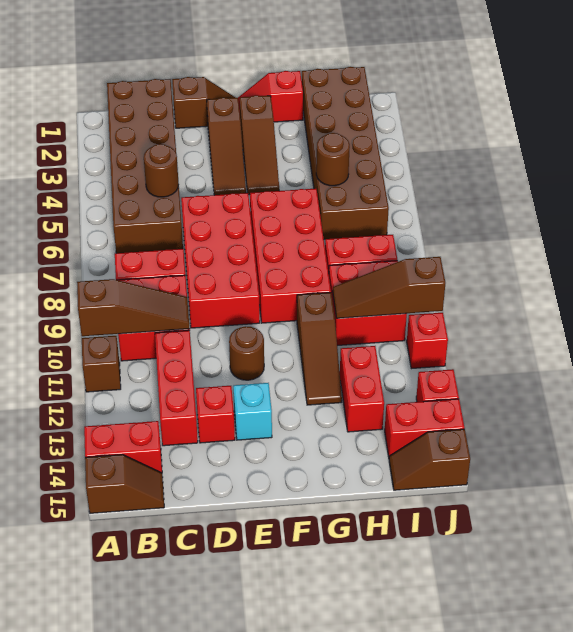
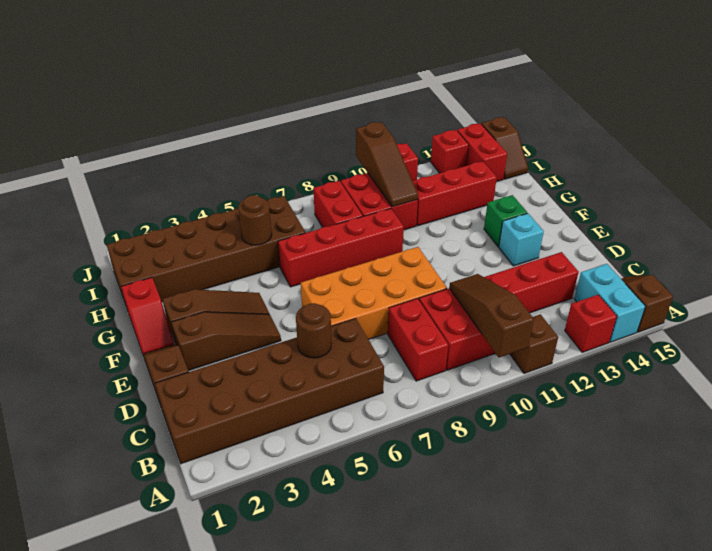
red 1x2 brick [84,421,162,473] -> cyan 1x2 brick [574,264,645,342]
red 2x4 brick [181,193,260,328] -> orange 2x4 brick [301,247,447,339]
red 1x1 brick [196,386,235,443] -> red 1x1 brick moved to [565,295,617,352]
brown 1x1 round brick [229,326,264,380] -> none
red 2x4 brick [250,188,331,323] -> red 1x4 brick [278,209,404,287]
none -> green 1x1 brick [484,195,527,247]
brown 1x3 slope [297,293,342,405] -> none
red 1x2 brick [340,346,384,432] -> red 1x3 brick [413,161,497,226]

